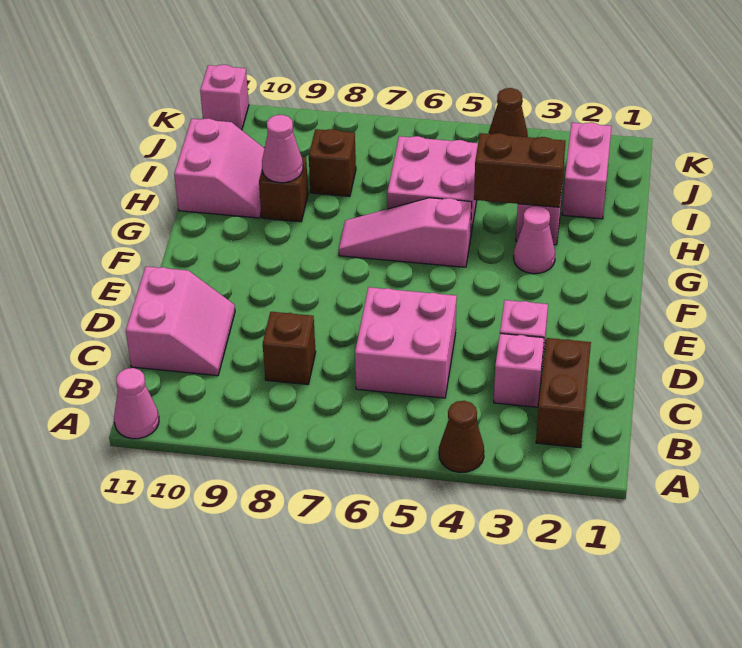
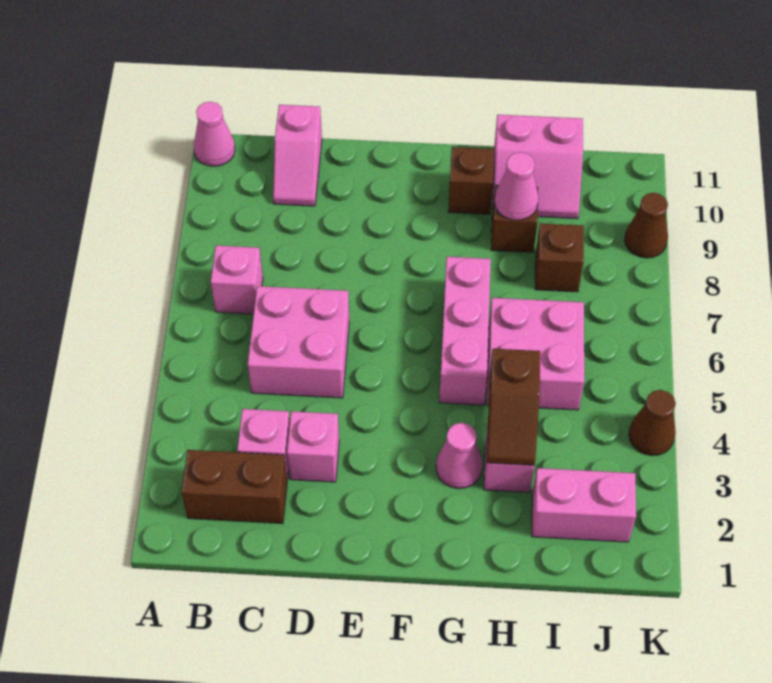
brown 1x1 cone [439,401,484,472] -> brown 1x1 cone moved to [625,193,668,258]
brown 1x1 brick [263,312,316,385] -> brown 1x1 brick moved to [448,147,494,214]
pink 2x2 slope [126,267,235,376] -> pink 1x2 slope [273,105,322,206]
pink 1x3 slope [339,198,472,267] -> pink 1x3 brick [439,257,491,405]
brown 1x2 brick [474,133,566,207] -> brown 1x2 slope [487,349,540,465]
pink 1x1 brick [200,65,249,130] -> pink 1x1 brick moved to [211,246,263,314]

